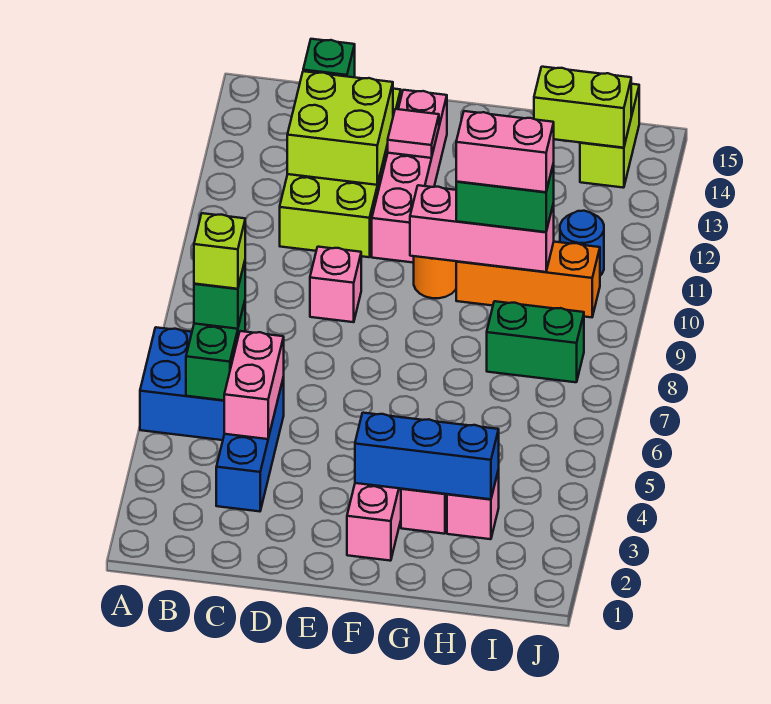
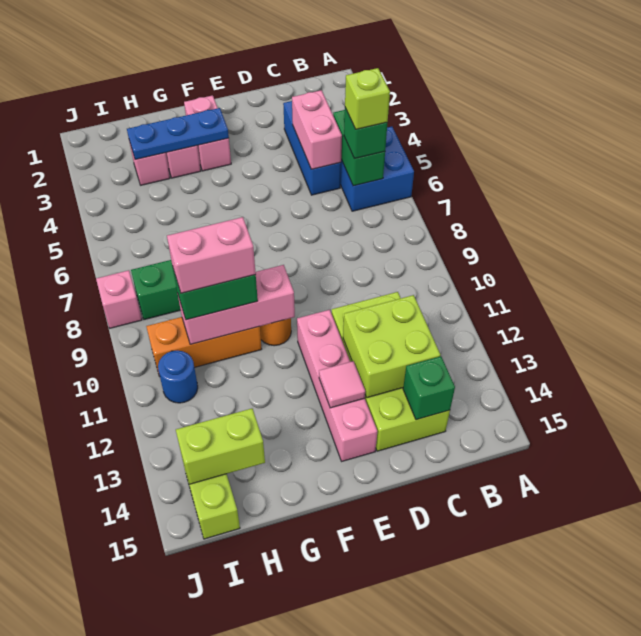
pink 1x1 brick [310,247,361,322] -> pink 1x1 brick moved to [96,270,142,328]
blue 1x3 brick [355,413,499,499] -> blue 1x3 plate [127,108,229,160]

